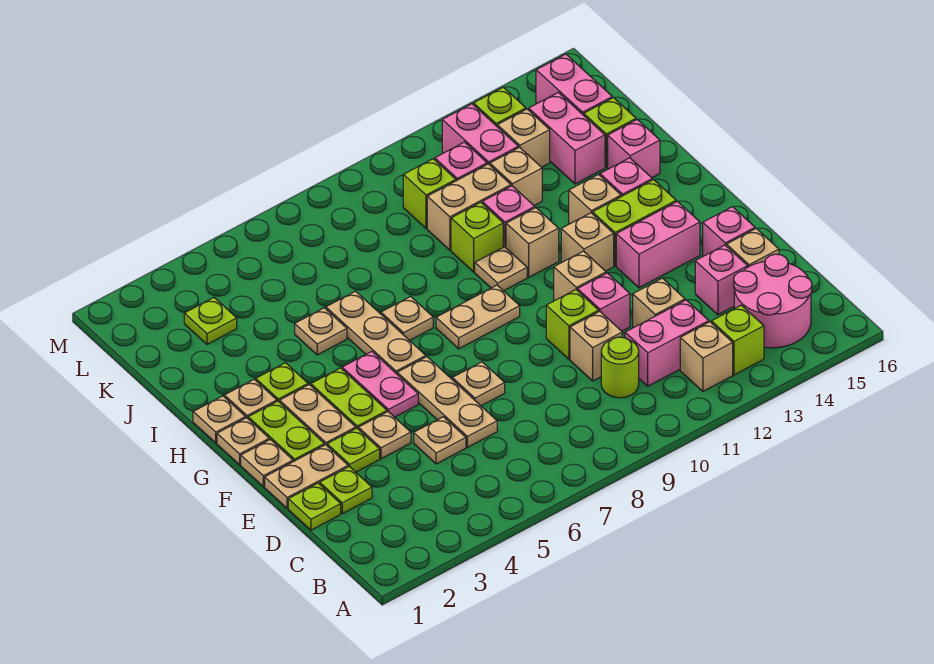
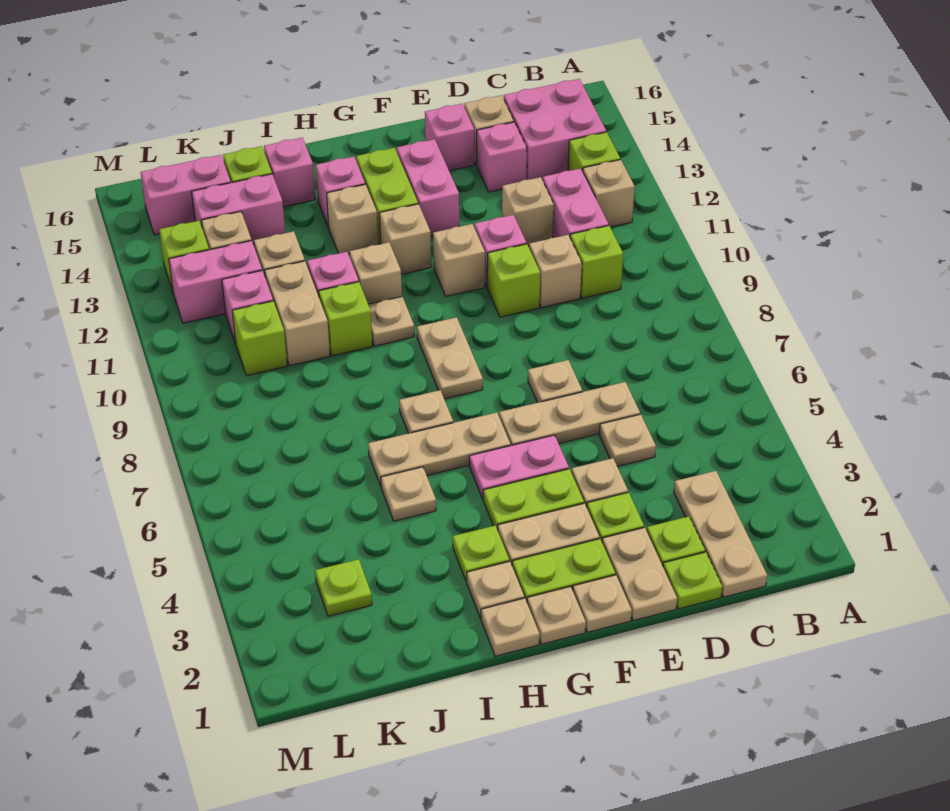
pink 2x2 round brick [734,254,812,348] -> pink 2x2 brick [504,79,606,180]
none -> tan 1x3 plate [674,471,767,597]
lime 1x1 round brick [601,337,639,398] -> lime 1x1 brick [570,226,623,298]

